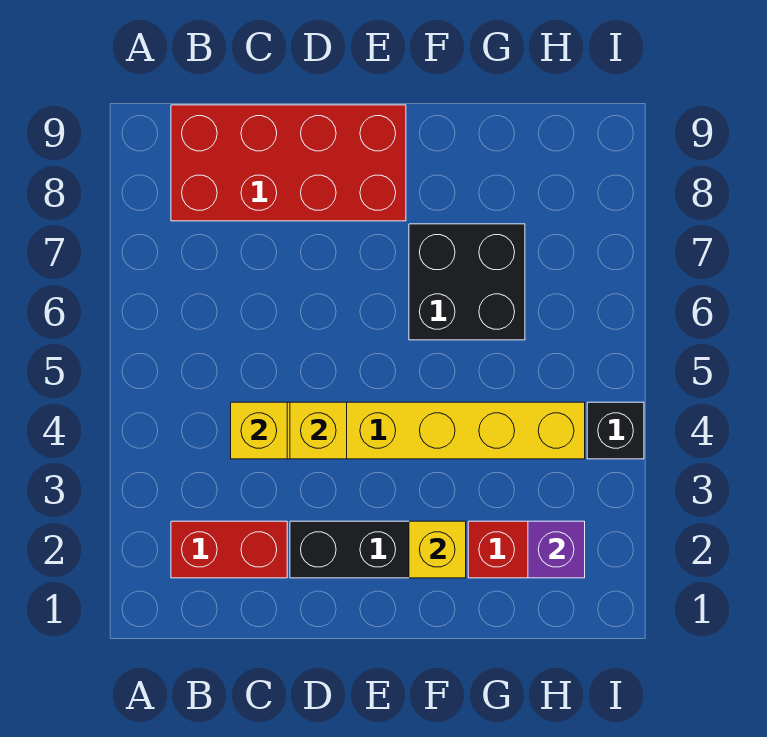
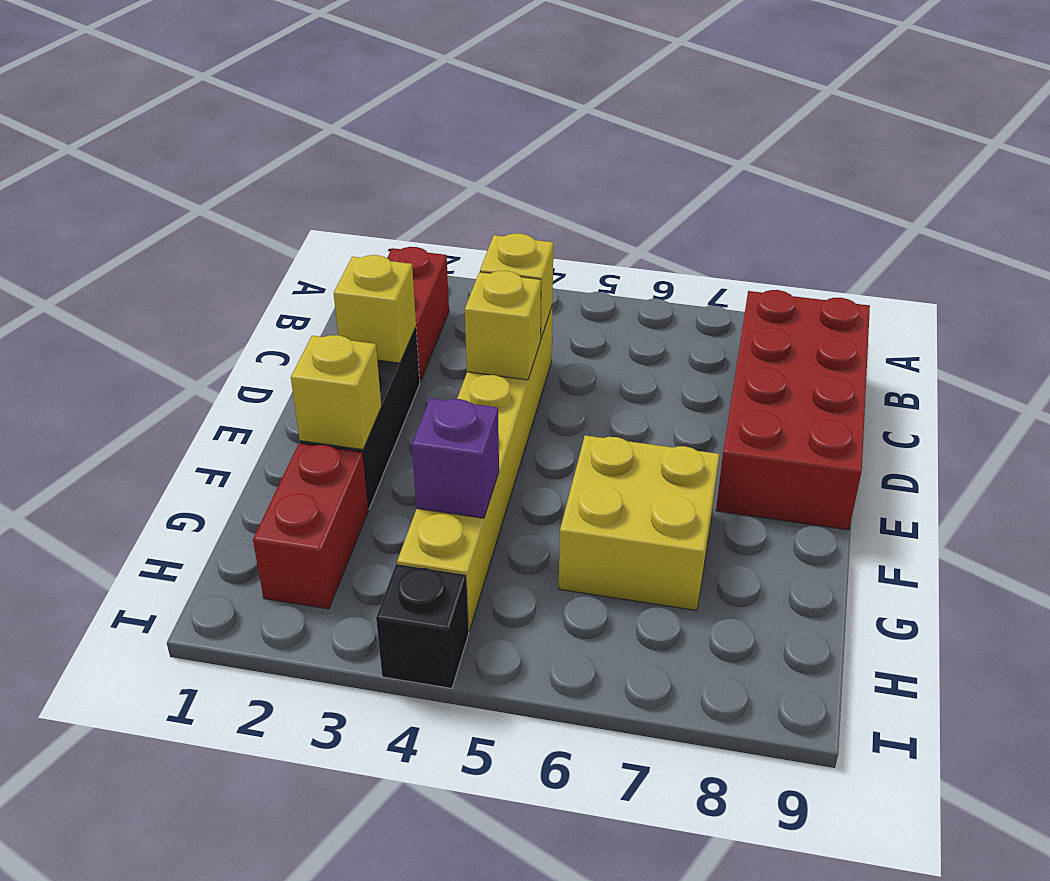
none -> yellow 1x1 brick [334,255,416,363]
black 2x2 brick [409,224,525,340] -> yellow 2x2 brick [559,435,719,610]
purple 1x1 brick [528,521,585,578] -> purple 1x1 brick moved to [412,398,499,518]

